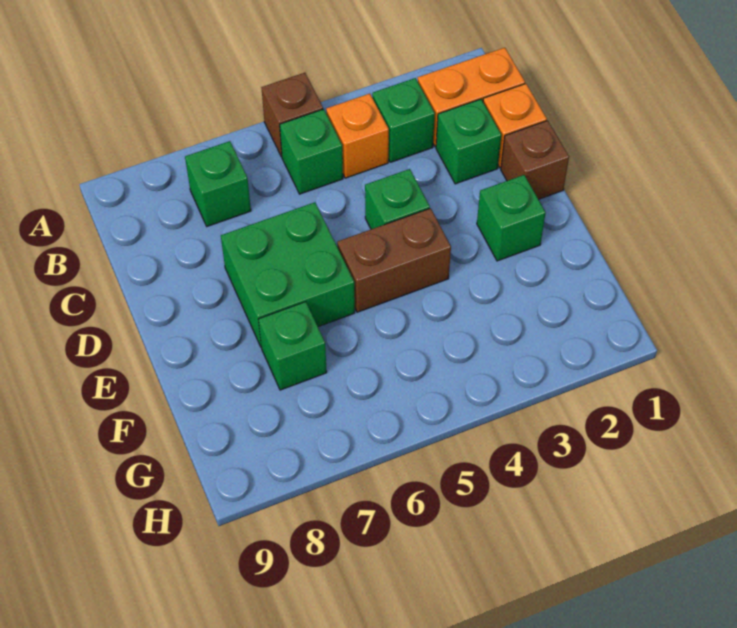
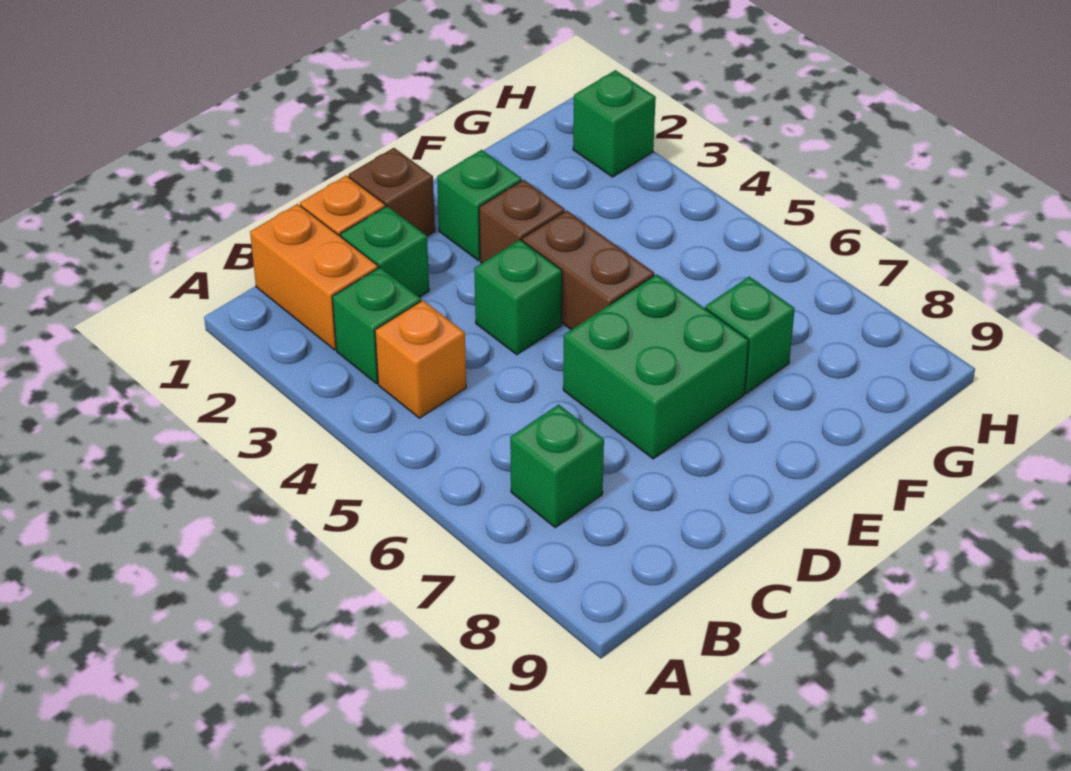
brown 1x1 brick [261,73,323,157] -> brown 1x1 brick moved to [479,180,565,263]
green 1x1 brick [280,109,343,194] -> green 1x1 brick moved to [573,70,656,177]

